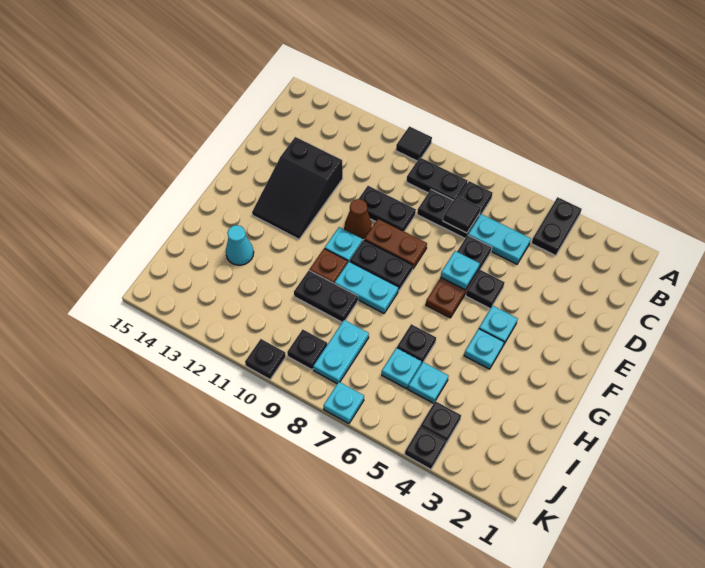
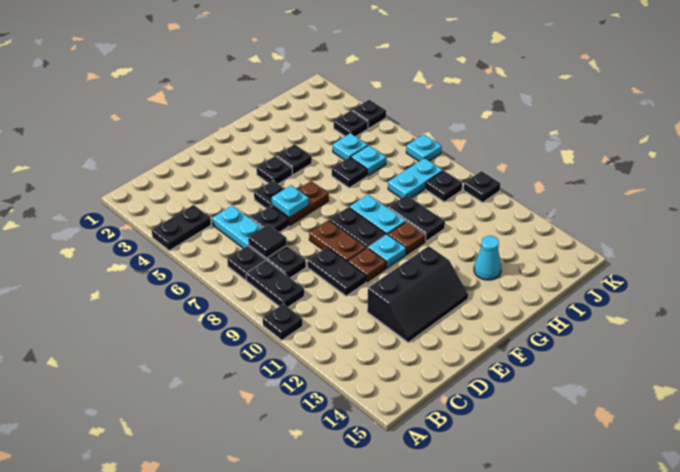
black 1x1 tile [396,126,432,161] -> black 1x1 plate [263,304,303,340]
black 2x3 slope [252,137,343,239] -> black 2x3 slope turned to [367,246,468,342]
brown 1x1 cone [345,199,372,239] -> brown 1x1 plate [348,248,386,282]
cyan 1x1 plate [479,306,518,344] -> black 1x1 plate [256,156,292,184]
cyan 1x1 plate [464,329,504,369] -> black 1x1 plate [276,144,312,175]

